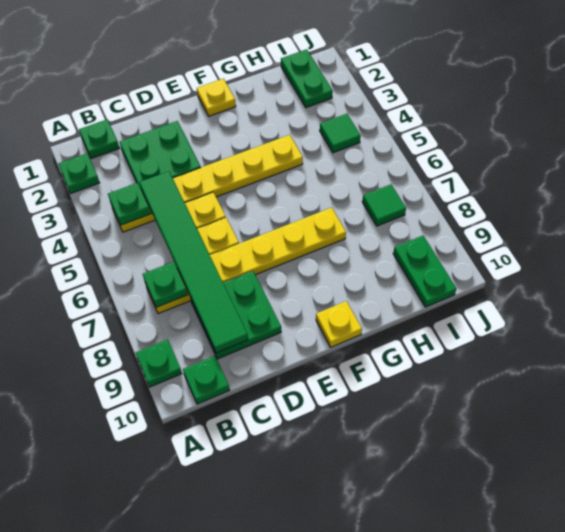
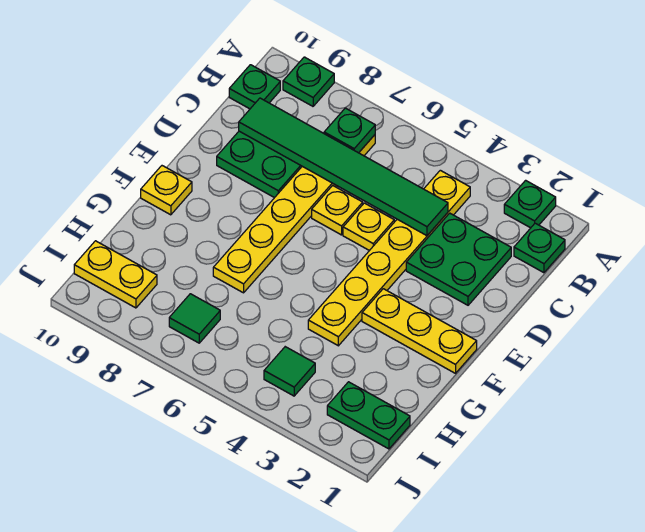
green 1x1 plate [108,183,151,225] -> none
yellow 1x1 plate [197,79,236,116] -> yellow 1x3 plate [362,289,477,373]
green 1x2 plate [393,236,456,307] -> yellow 1x2 plate [74,241,157,308]

